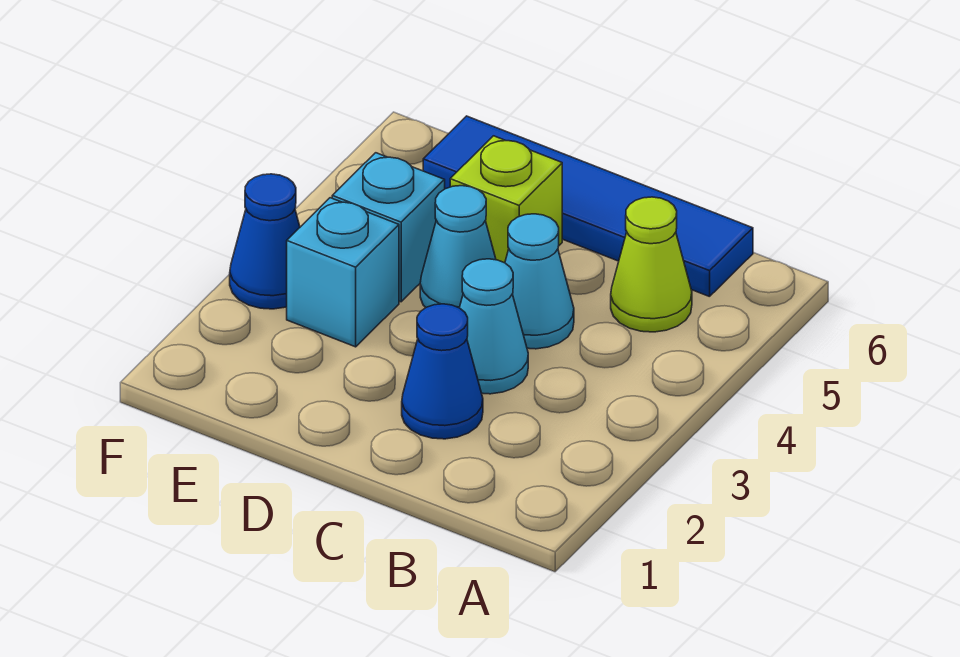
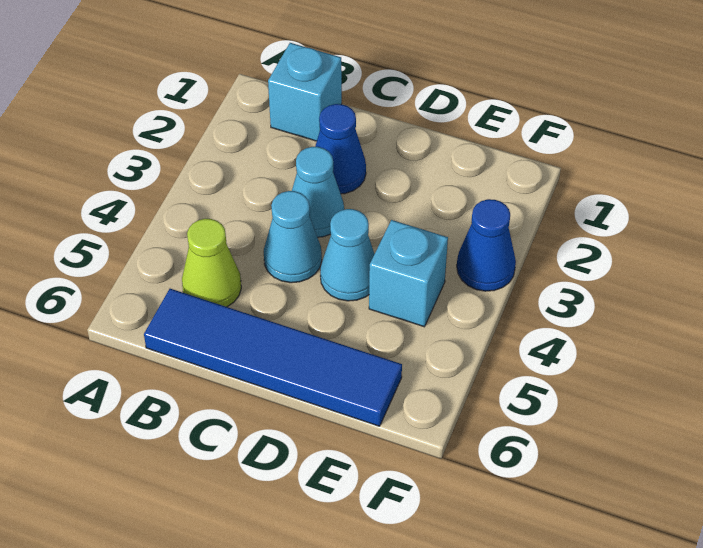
lime 1x1 brick [450,136,562,263] -> none
cyan 1x1 brick [287,198,399,347] -> cyan 1x1 brick moved to [268,43,342,141]

